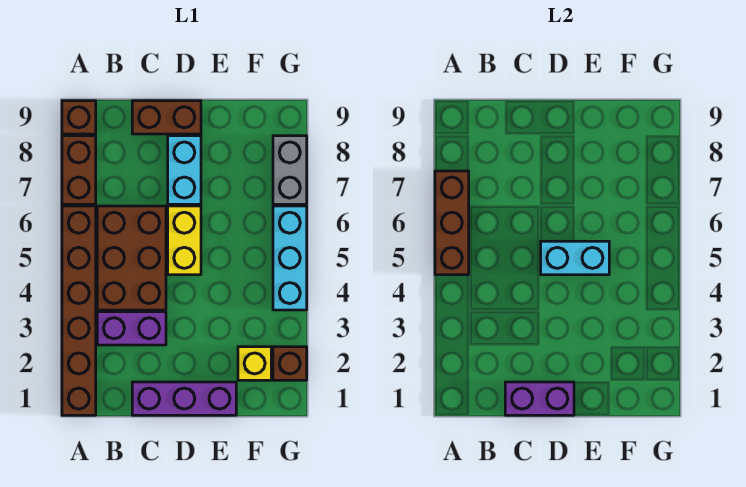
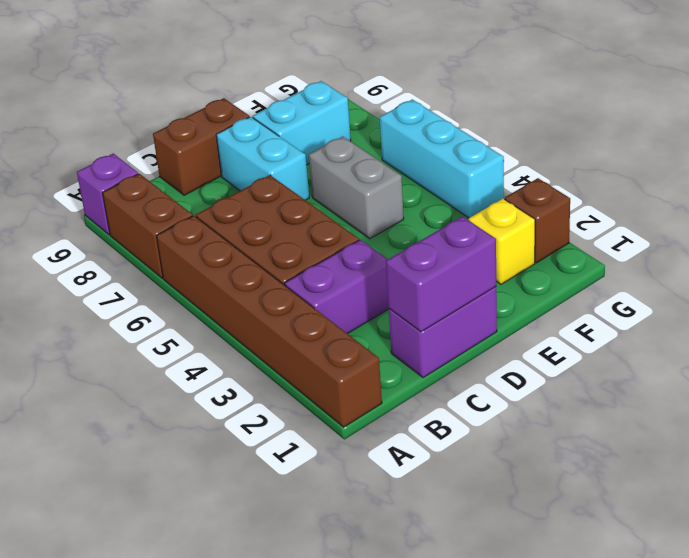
brown 1x3 brick [435,171,469,275] -> none
brown 1x1 brick [62,101,96,134] -> purple 1x1 brick [77,154,138,235]
purple 1x3 brick [132,382,236,415] -> purple 1x2 brick [389,287,497,378]
yellow 1x2 brick [168,206,201,275] -> none
cyan 1x2 brick [541,241,609,275] -> cyan 1x2 brick moved to [253,81,351,165]
grey 1x2 brick [273,136,307,204] -> grey 1x2 brick moved to [309,136,404,239]

